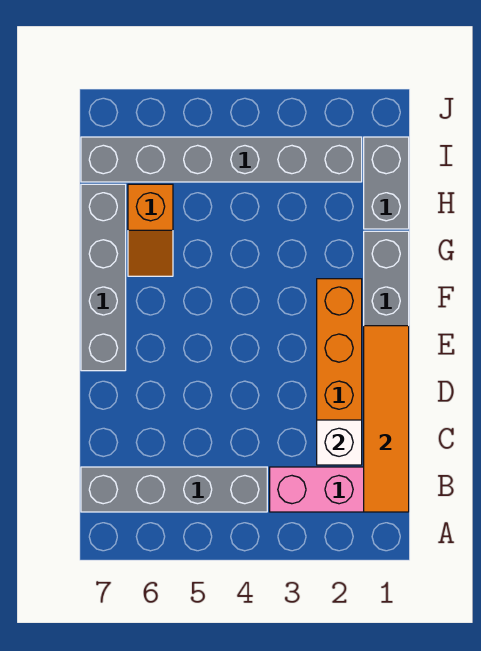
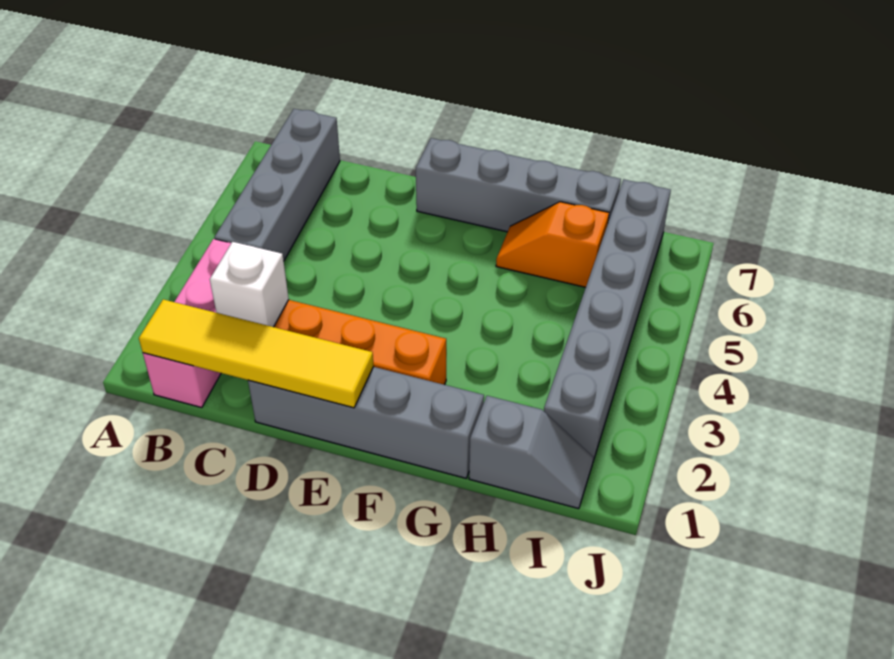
orange 1x4 tile [364,326,409,512] -> yellow 1x4 tile [139,299,374,408]
grey 1x2 brick [364,137,409,229] -> grey 1x2 slope [469,396,593,509]

